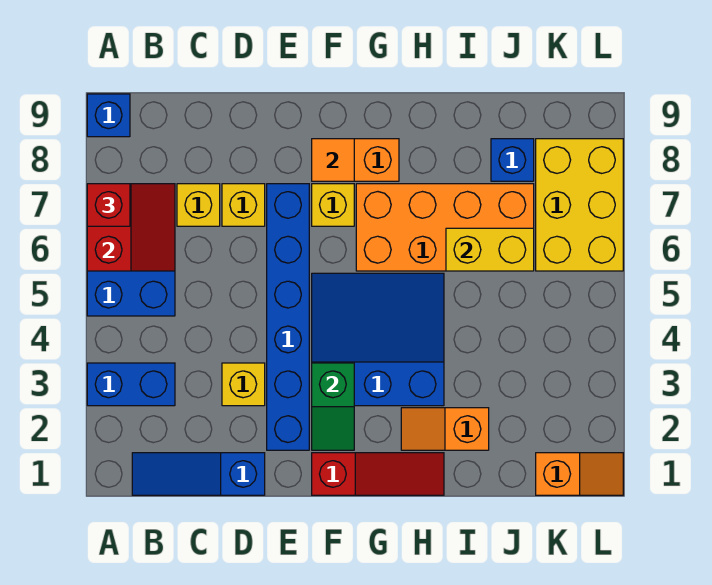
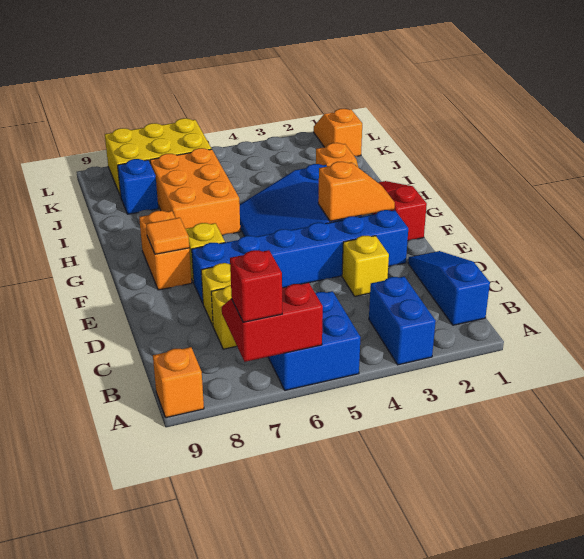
blue 1x1 brick [87,94,130,137] -> orange 1x1 brick [153,347,204,418]
blue 1x3 slope [132,453,265,495] -> blue 1x3 slope turned to [408,251,490,325]
green 1x2 slope [312,363,354,450] -> orange 1x2 slope [318,162,395,221]
orange 2x4 brick [356,184,534,271] -> orange 2x3 brick [150,148,240,235]
yellow 1x2 brick [446,228,534,271] -> none

